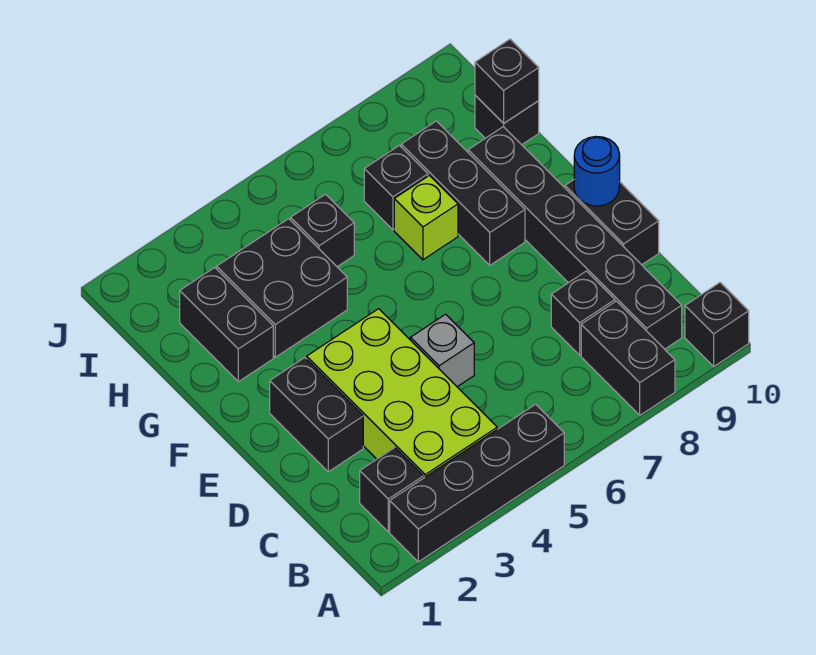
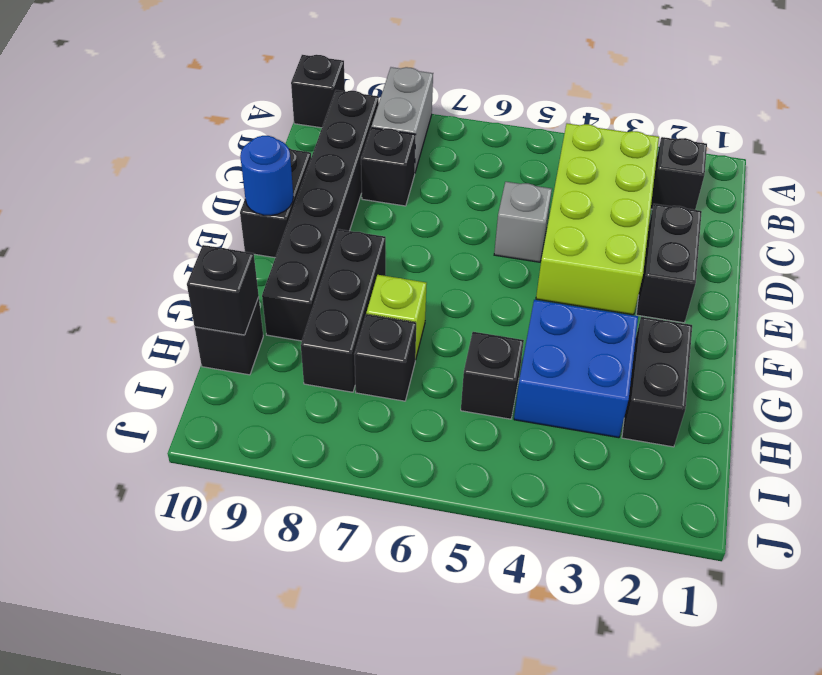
black 1x4 brick [390,404,564,562] -> none
black 1x2 brick [581,301,675,415] -> grey 1x2 brick [371,67,433,172]
black 2x2 brick [217,219,347,357] -> blue 2x2 brick [514,300,638,438]

